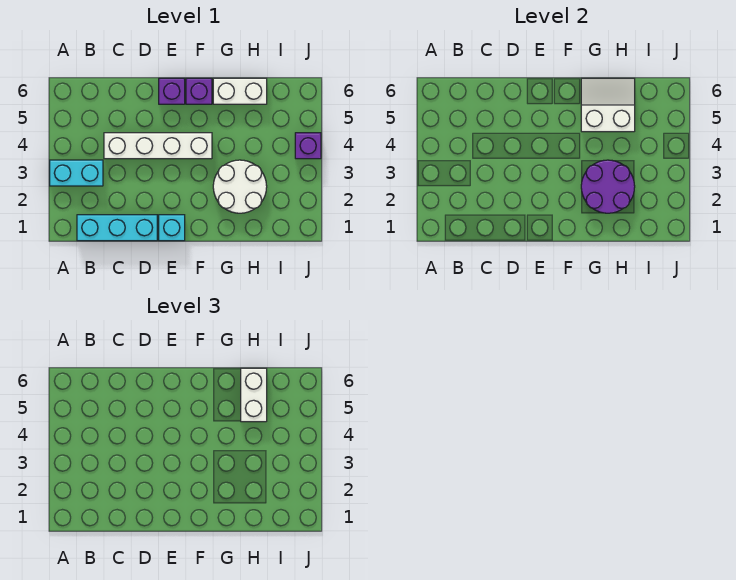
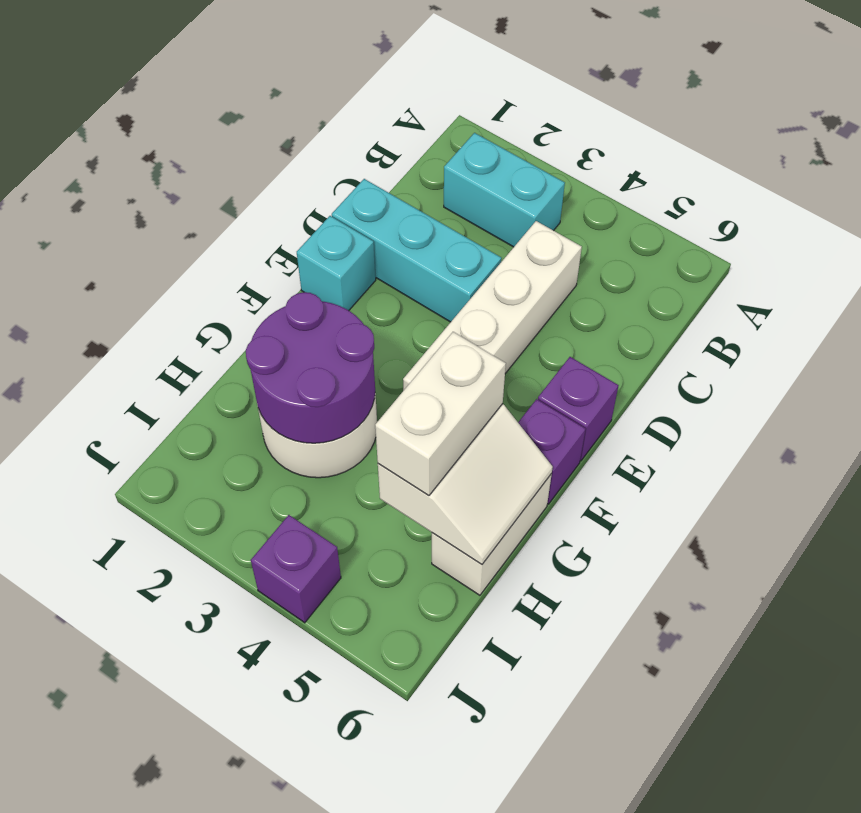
cyan 1x2 brick [50,160,103,186] -> cyan 1x2 brick turned to [444,133,565,247]
cyan 1x3 brick [77,215,157,241] -> cyan 1x3 brick turned to [332,179,502,322]
white 1x2 brick [241,368,267,422] -> white 1x2 brick turned to [375,332,506,495]

